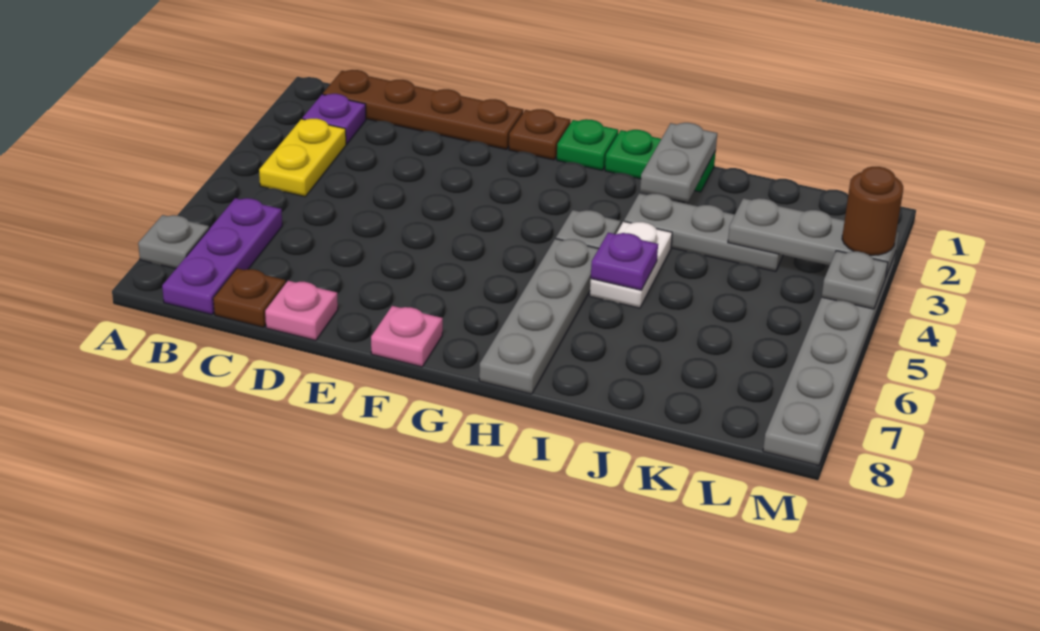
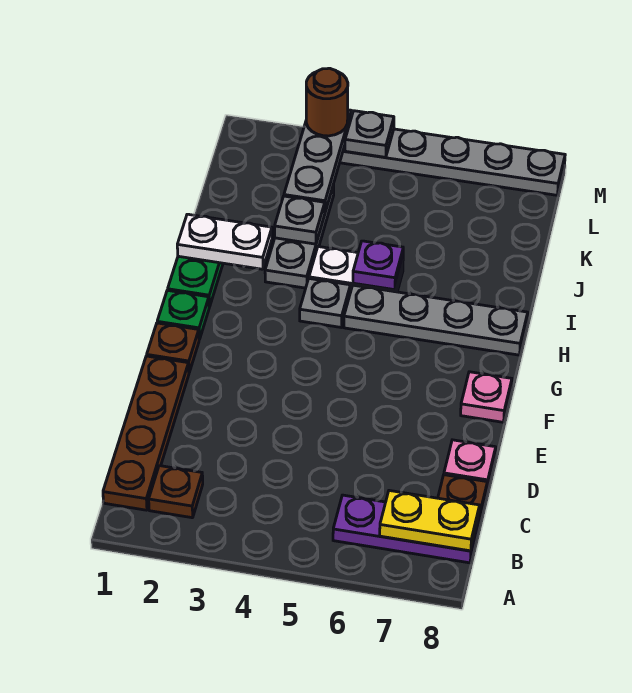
grey 1x1 plate [138,215,209,269] -> grey 1x1 plate moved to [275,196,325,244]
purple 1x1 plate [302,94,366,144] -> brown 1x1 plate [149,466,203,518]
yellow 1x2 plate [259,119,346,197] -> yellow 1x2 plate moved to [380,491,480,551]
grey 1x2 plate [640,123,717,202] -> white 1x2 plate [177,214,272,269]

